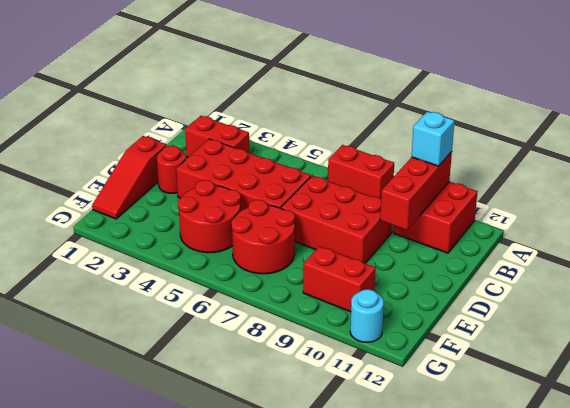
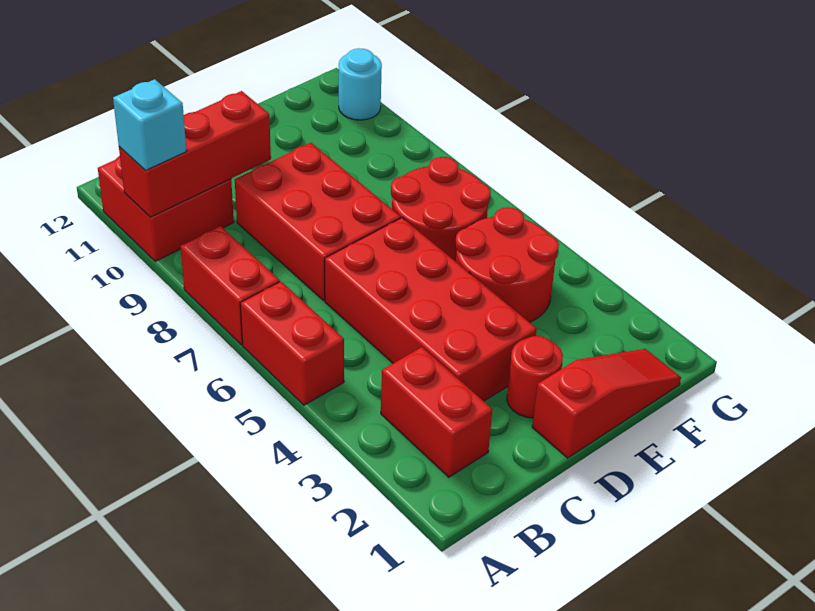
red 1x2 brick [303,246,376,312] -> red 1x2 brick moved to [240,281,344,405]

